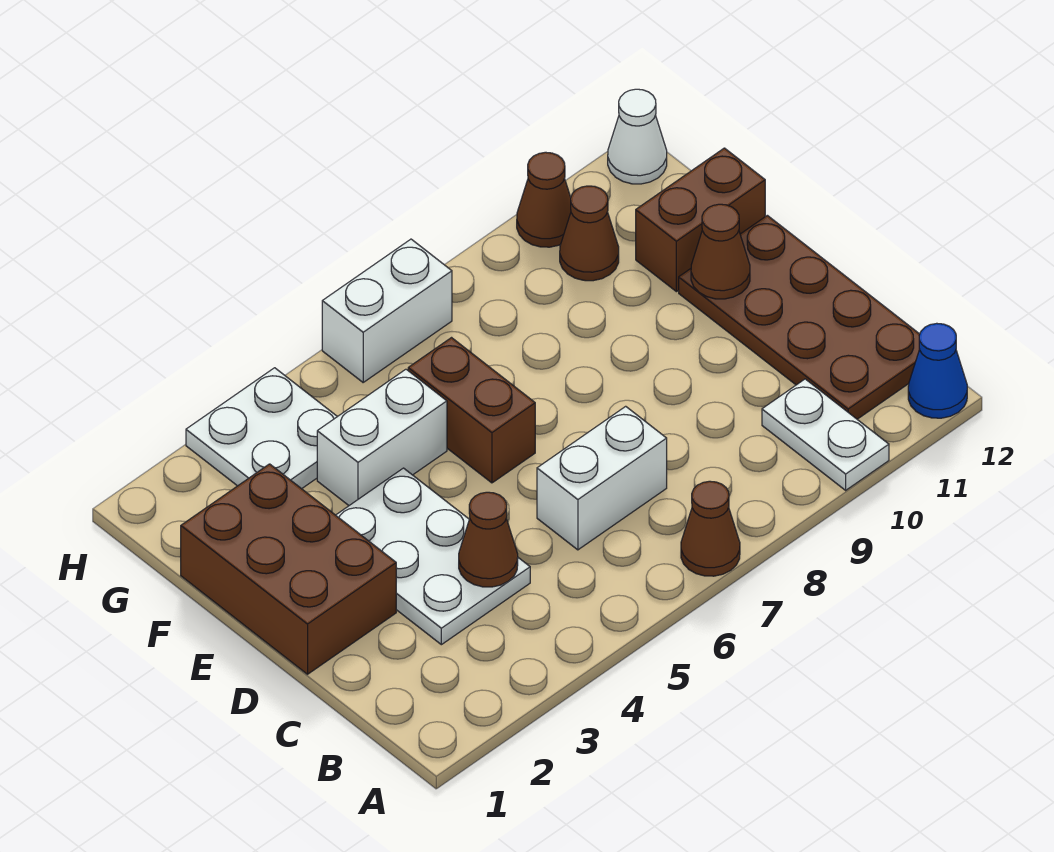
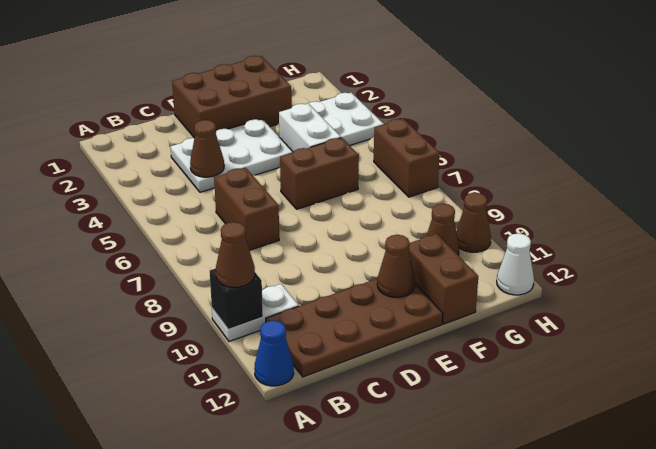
brown 1x1 cone [681,481,740,576] -> brown 1x1 cone moved to [216,222,255,287]
none -> black 1x1 brick [210,268,263,329]
white 1x2 brick [537,406,667,550] -> brown 1x2 brick [214,168,279,250]
white 1x2 brick [322,239,452,382] -> brown 1x2 brick [374,119,440,197]

